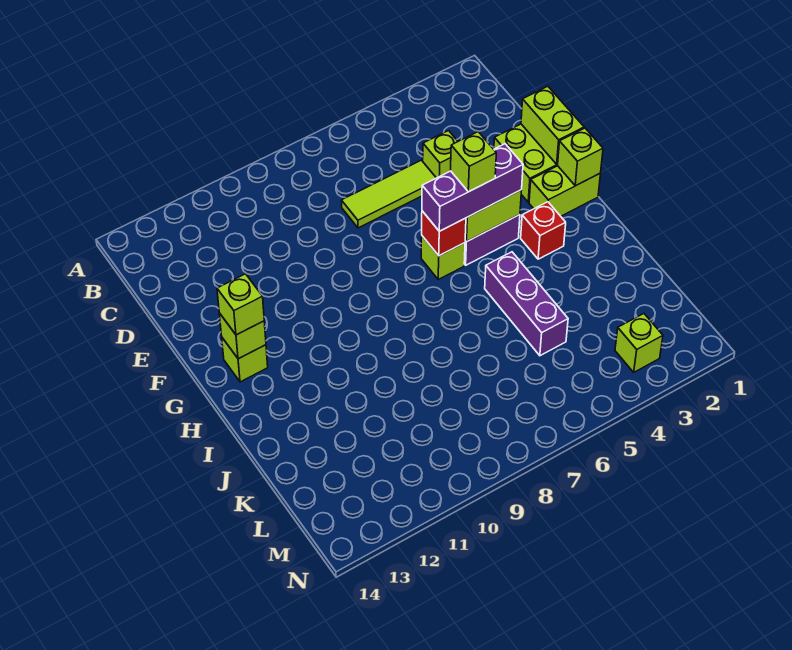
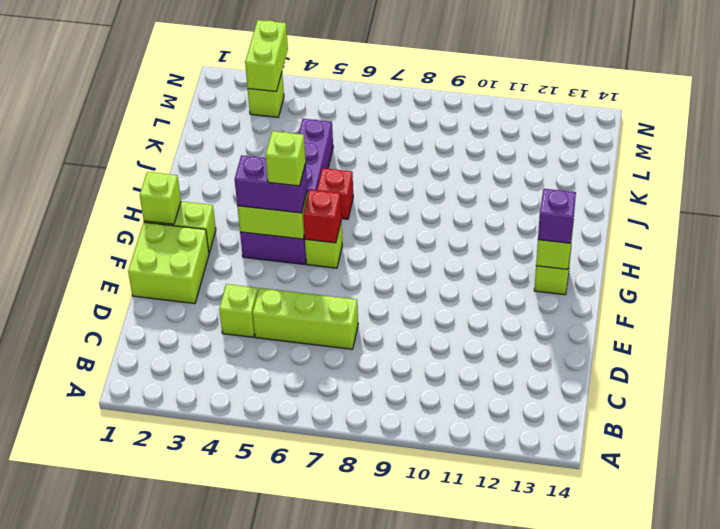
lime 1x3 tile [341,160,436,228] -> lime 1x3 brick [253,288,358,349]
lime 1x2 brick [521,86,584,164] -> lime 1x2 brick moved to [245,20,288,92]
purple 1x3 brick [422,144,523,231] -> purple 1x2 brick [235,155,307,213]
lime 1x1 brick [217,274,264,335] -> purple 1x1 brick [538,189,576,243]
red 1x1 brick [521,202,566,259] -> red 1x1 brick moved to [317,168,353,219]

